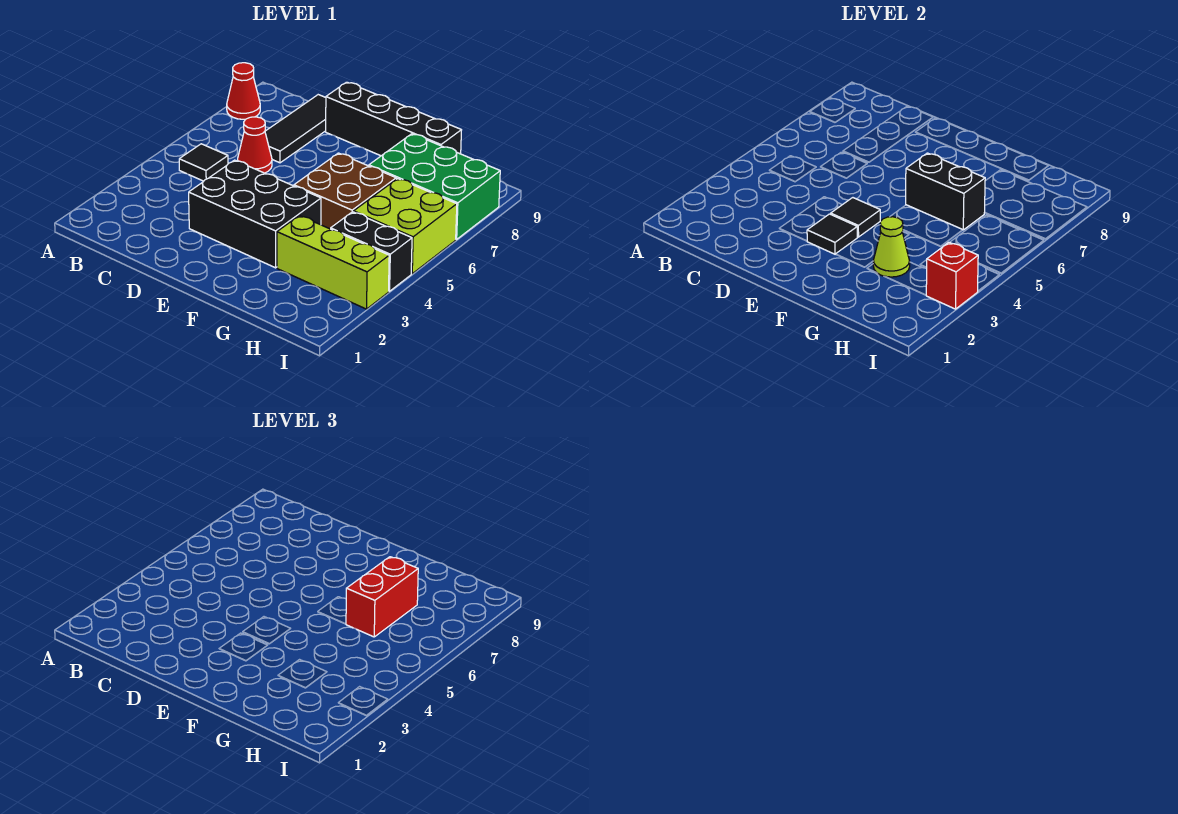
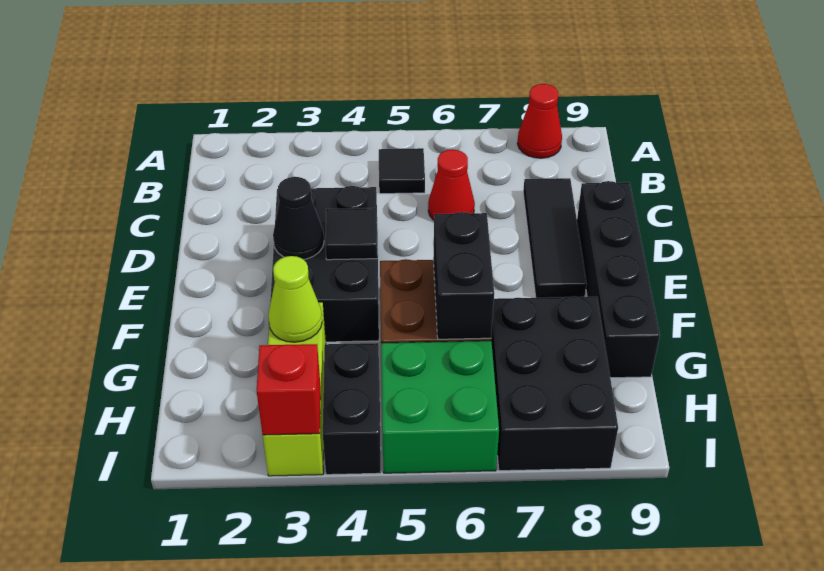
black 1x3 tile [265,95,326,163] -> black 1x3 tile turned to [523,178,587,298]
black 1x1 tile [807,214,857,254] -> black 1x1 cone [273,177,324,259]
red 1x2 brick [346,557,418,637] -> none
green 2x3 brick [369,134,500,239] -> black 2x3 brick [491,296,618,471]
lime 2x2 brick [354,179,457,274] -> green 2x2 brick [381,341,499,473]

